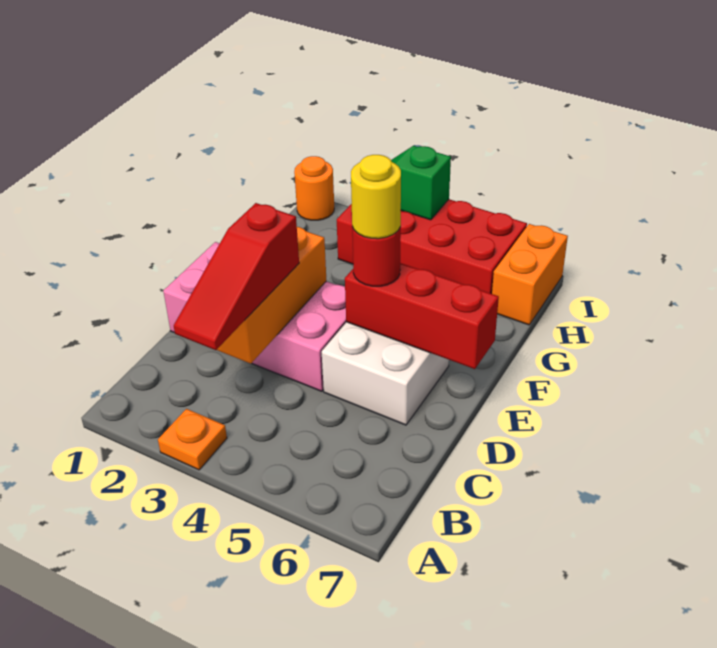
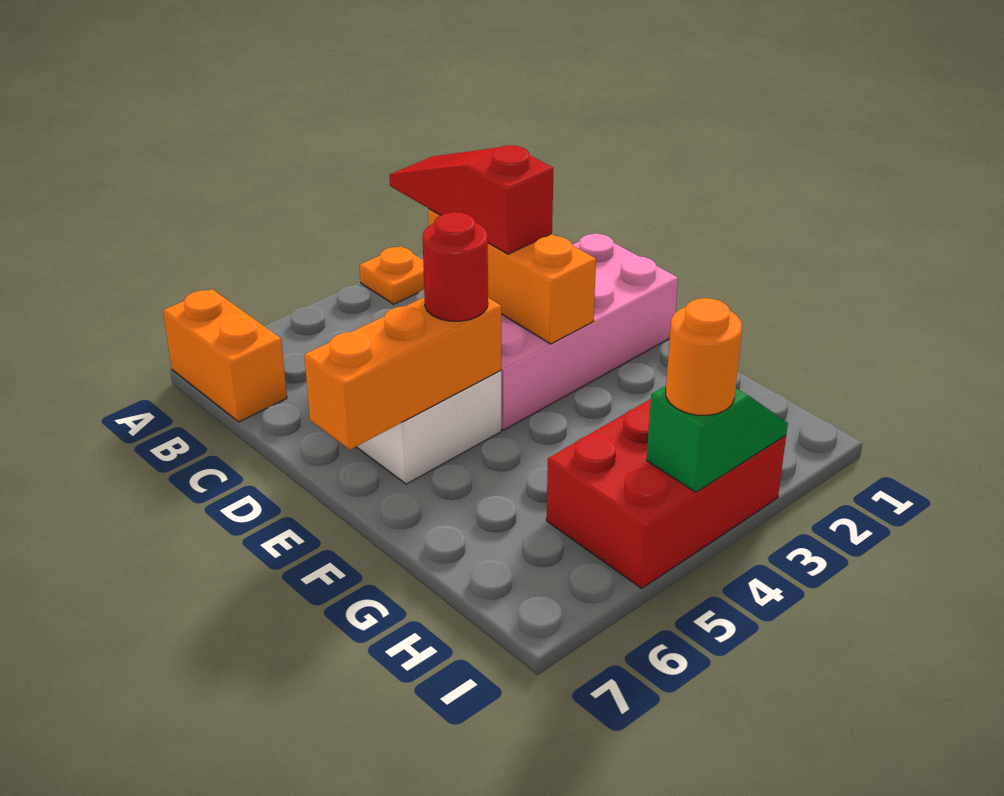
red 1x3 brick [345,263,499,369] -> orange 1x3 brick [304,297,501,450]
yellow 1x1 round brick [351,155,401,239] -> none
red 2x4 brick [337,199,527,294] -> red 2x3 brick [546,399,786,588]
orange 1x2 brick [492,224,568,325] -> orange 1x2 brick moved to [163,289,287,422]
orange 1x1 round brick [294,156,334,220] -> orange 1x1 round brick moved to [666,298,742,415]

